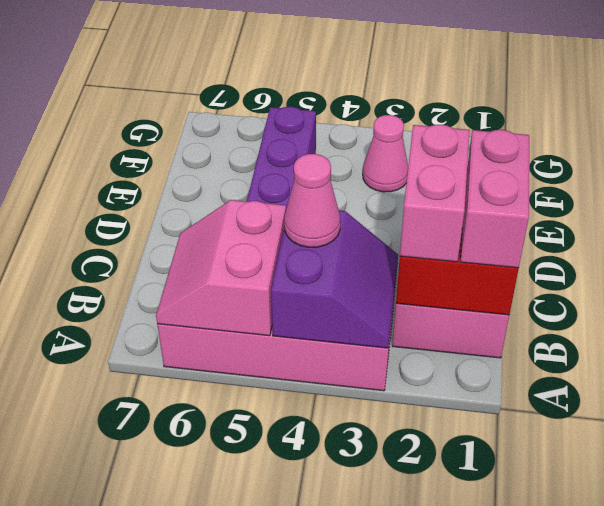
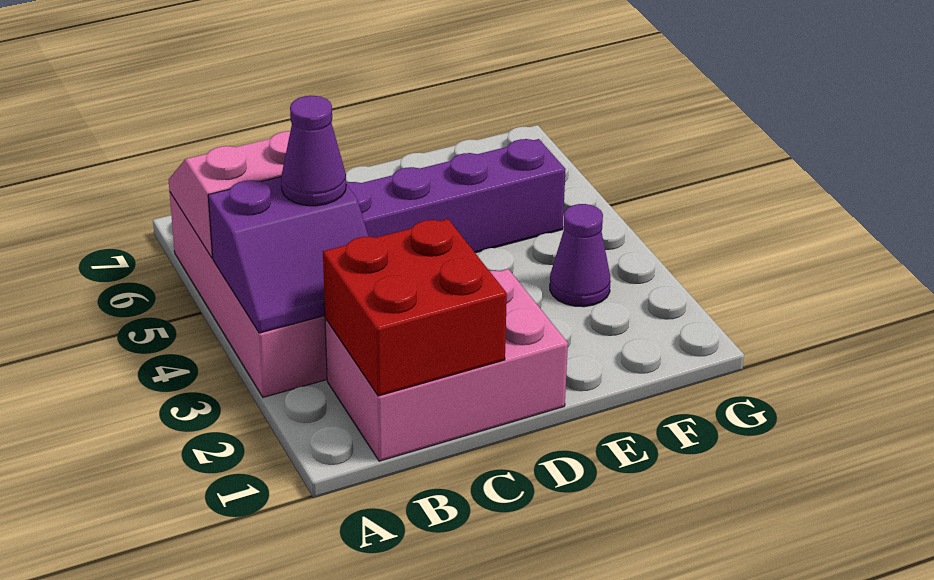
pink 1x2 brick [460,130,529,268] -> none
pink 1x2 brick [400,125,469,262] -> none
pink 1x1 cone [284,154,340,247] -> purple 1x1 cone [281,96,346,206]
pink 1x1 cone [363,115,408,192] -> purple 1x1 cone [550,204,611,307]

